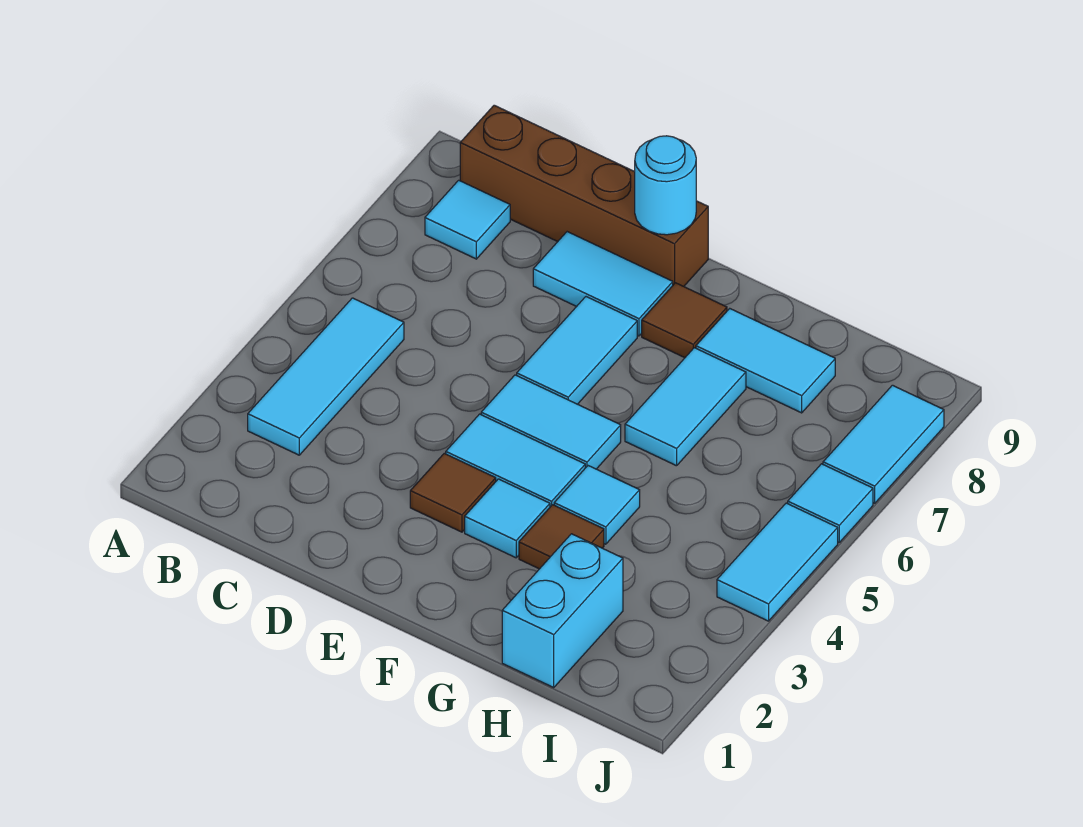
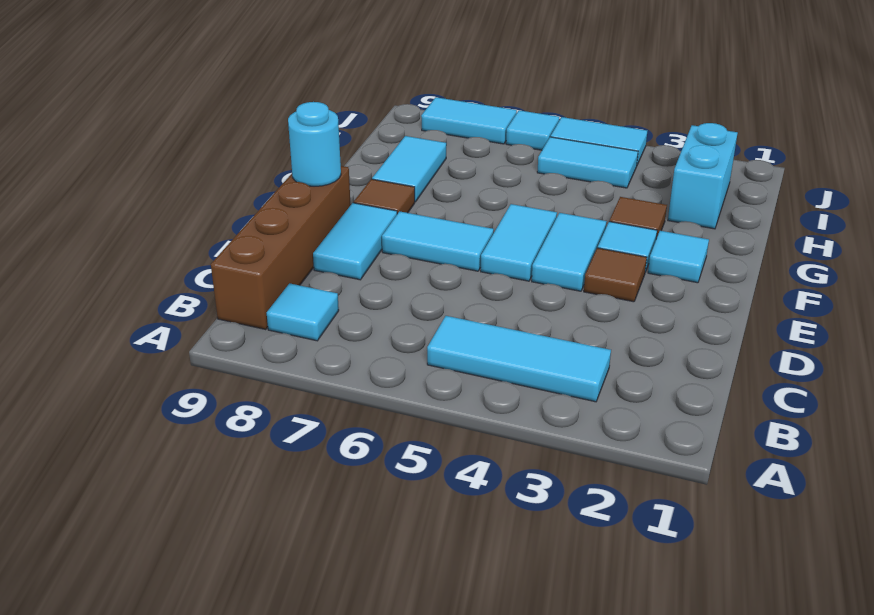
cyan 1x1 tile [554,466,640,544] -> cyan 1x1 tile moved to [648,231,709,283]
cyan 1x2 tile [625,348,746,466] -> cyan 1x2 tile moved to [537,137,638,188]
cyan 1x2 brick [502,534,623,687] -> cyan 1x2 brick turned to [668,123,738,229]

